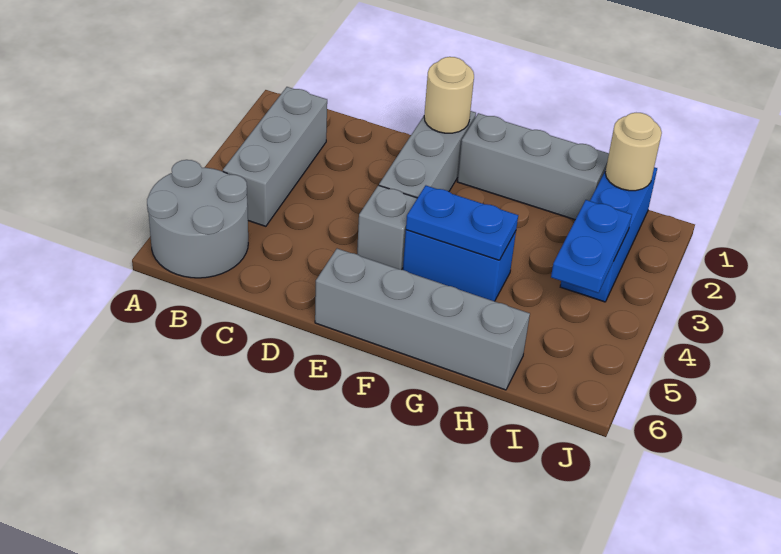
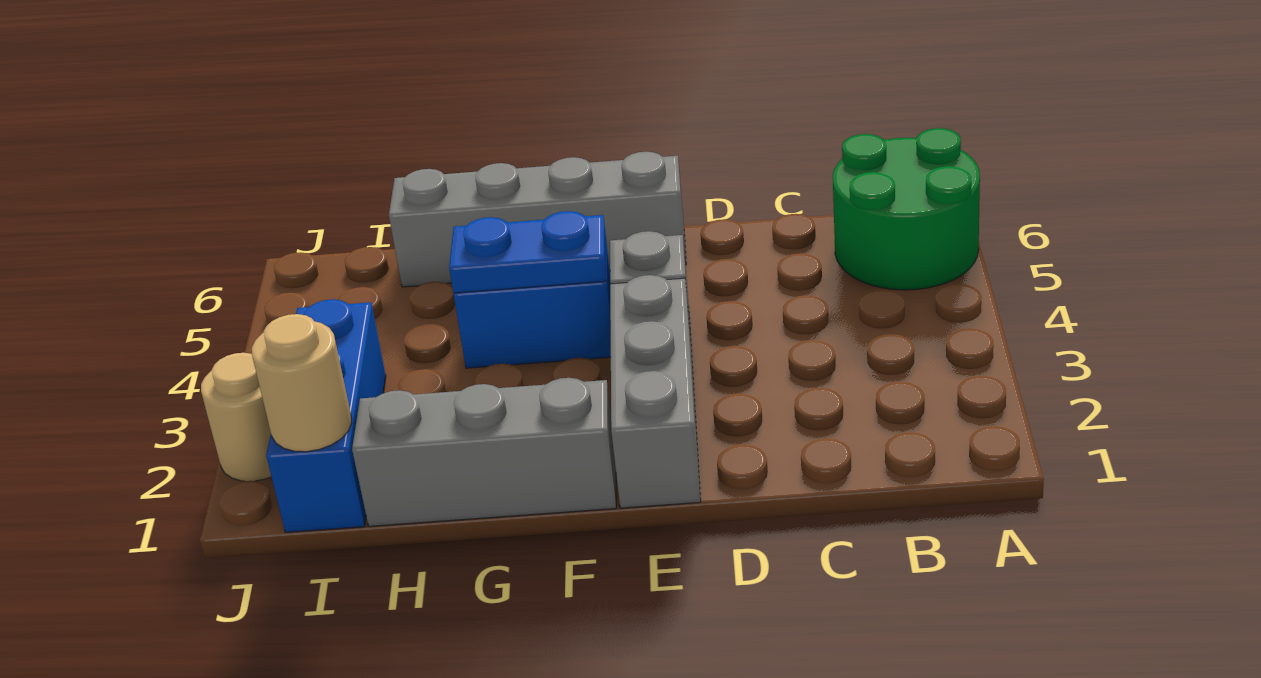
grey 2x2 round brick [147,160,248,278] -> green 2x2 round brick [833,128,980,290]
grey 1x3 brick [223,87,327,226] -> none
tan 1x1 round brick [424,57,474,133] -> tan 1x1 round brick moved to [201,353,271,481]
blue 1x2 plate [551,200,632,293] -> none

